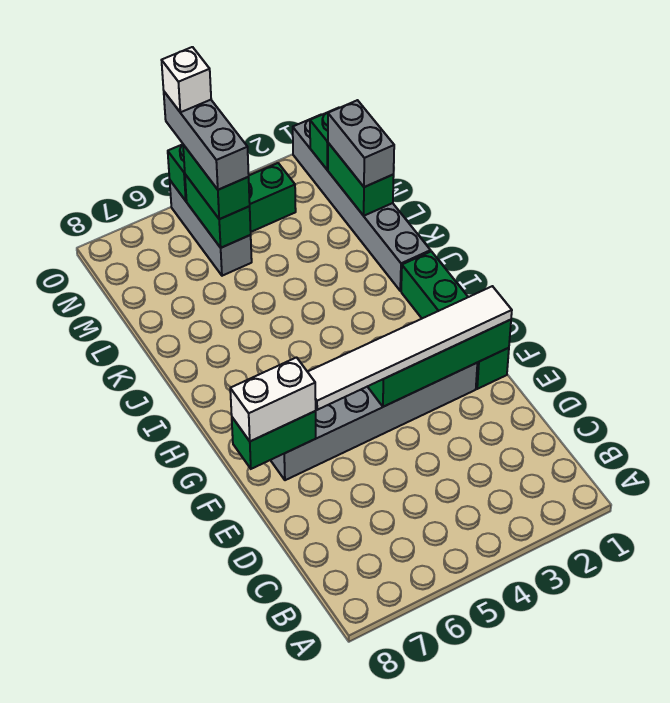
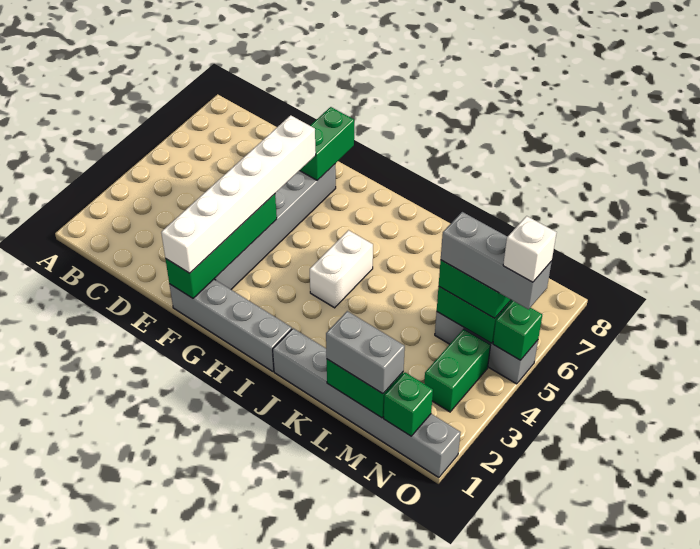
green 1x4 brick [401,251,509,389] -> grey 1x4 brick [169,279,292,371]
white 1x6 tile [308,286,512,410] -> white 1x6 brick [161,115,316,273]
white 1x2 brick [230,358,316,441] -> white 1x2 brick moved to [310,230,373,308]

